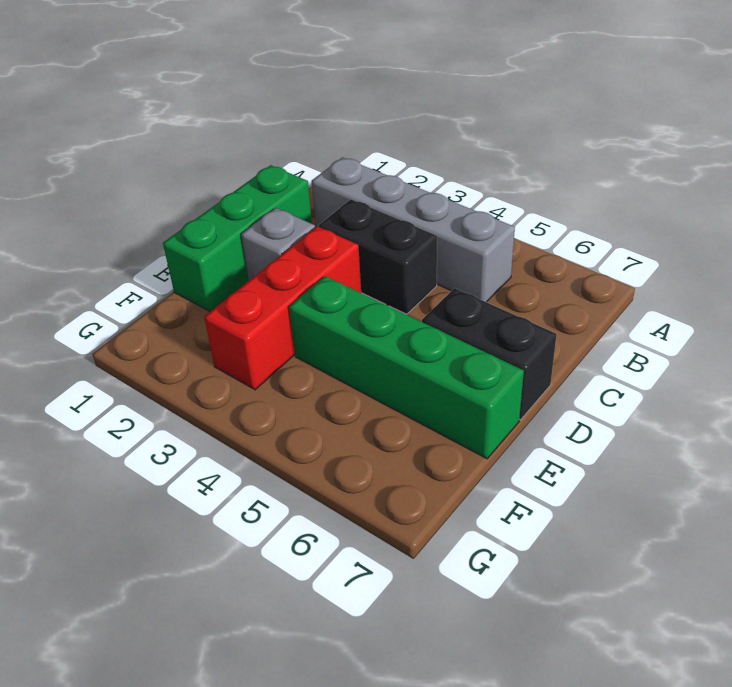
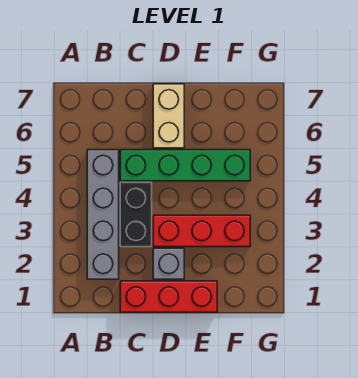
green 1x3 brick [163,165,312,312] -> red 1x3 brick [120,281,217,312]
black 1x2 brick [422,288,557,420] -> tan 1x2 brick [153,84,184,148]
green 1x4 brick [289,276,524,459] -> green 1x4 brick turned to [120,150,250,181]

